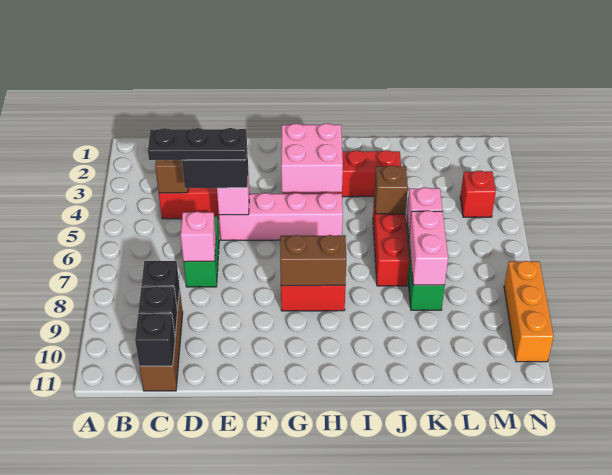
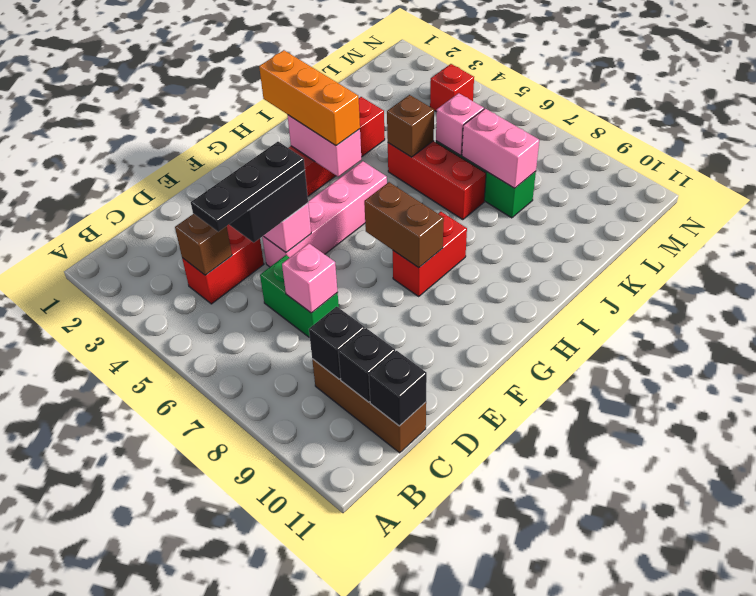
pink 2x2 brick [281,123,343,192] -> pink 1x2 brick [288,115,361,177]
brown 1x2 brick [280,235,346,286] -> brown 1x2 brick turned to [364,182,444,268]
orange 1x3 brick [504,261,554,362] -> orange 1x3 brick moved to [259,50,360,146]

